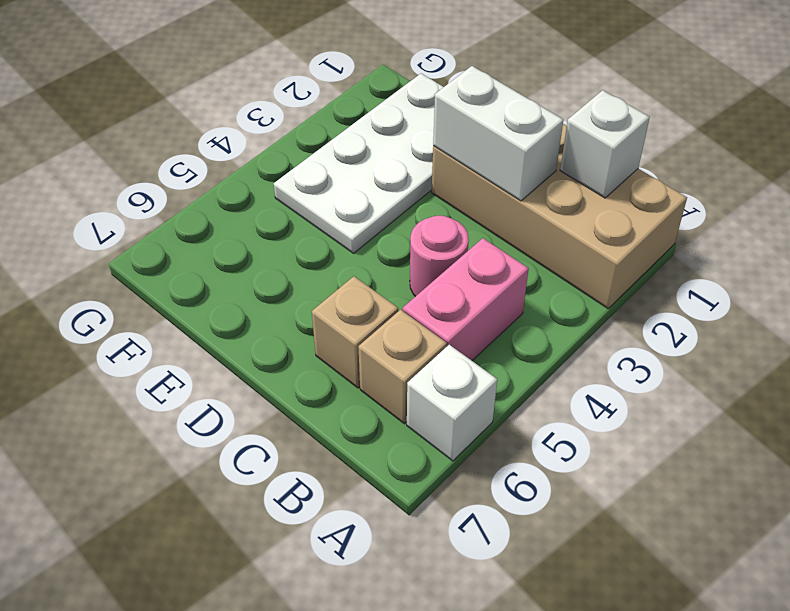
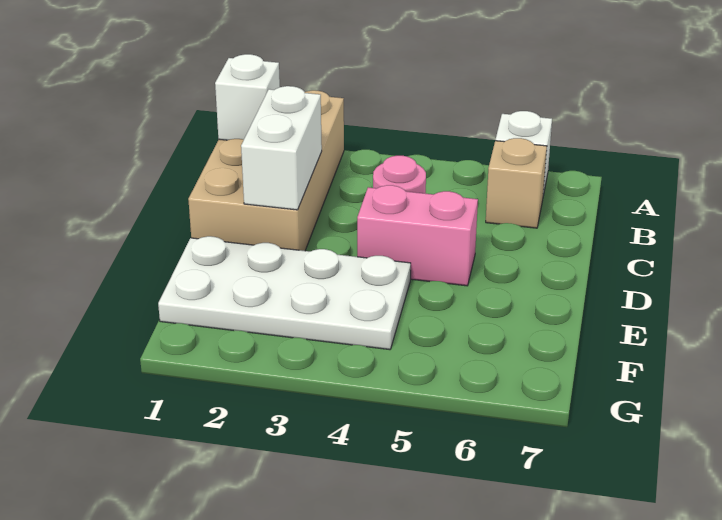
pink 1x2 brick [403,238,529,361] -> pink 1x2 brick moved to [357,185,478,286]
tan 1x1 brick [312,276,398,388] -> none

